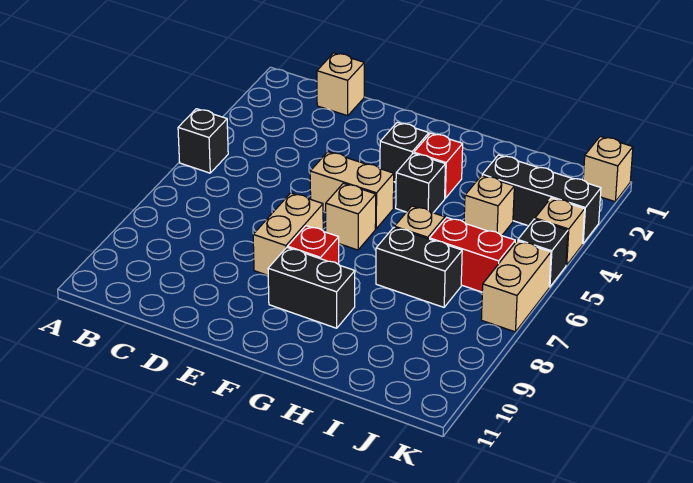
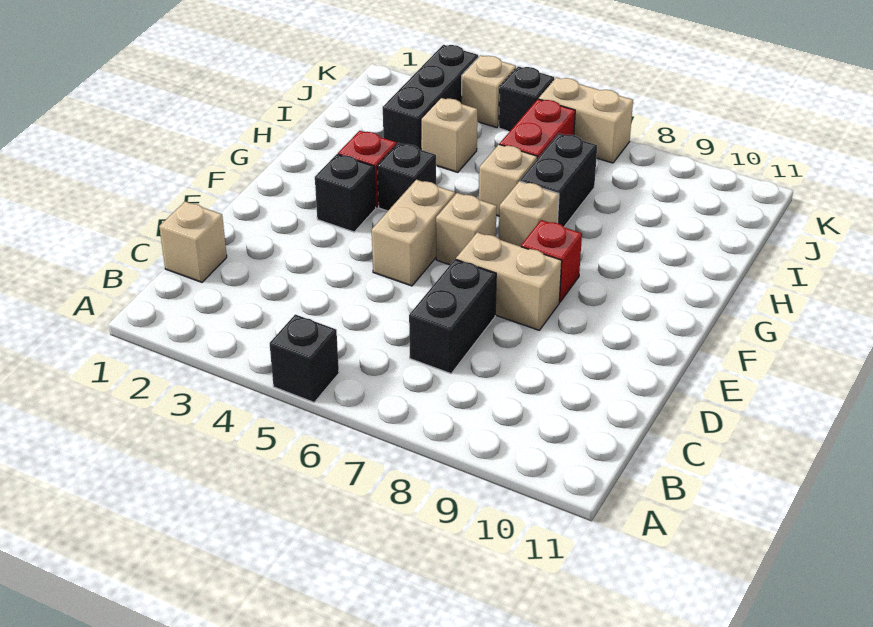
black 1x2 brick [268,247,355,328] -> black 1x2 brick moved to [409,259,496,374]
tan 1x1 brick [583,136,633,202] -> tan 1x1 brick moved to [499,181,559,247]

